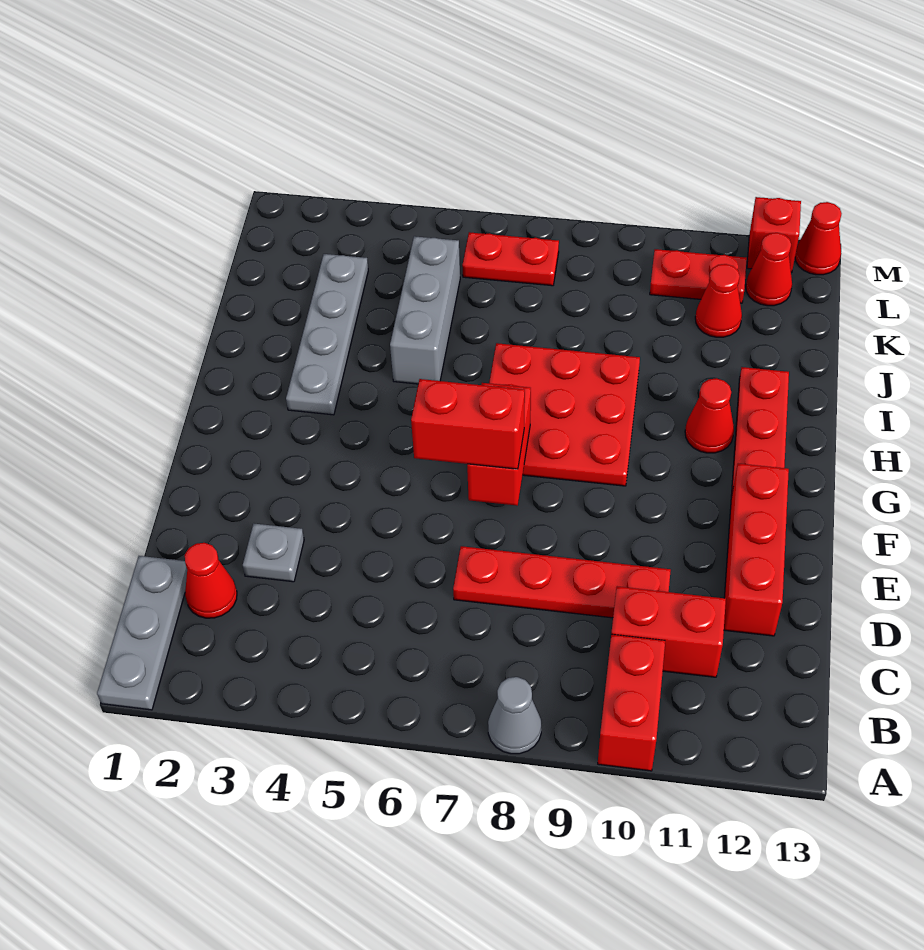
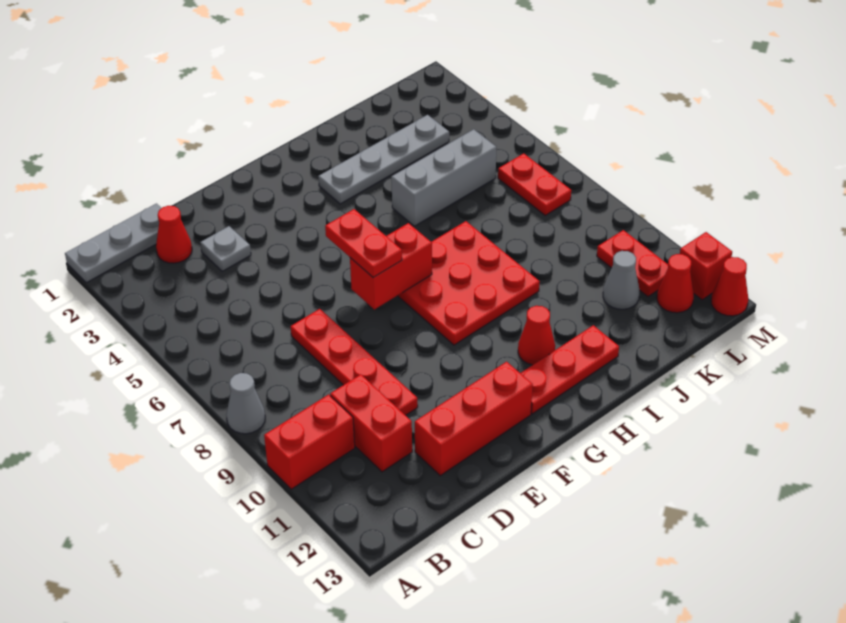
red 1x2 brick [411,379,525,469] -> red 1x2 plate [325,209,402,277]
red 1x1 cone [695,264,742,337] -> grey 1x1 cone [603,251,640,309]

